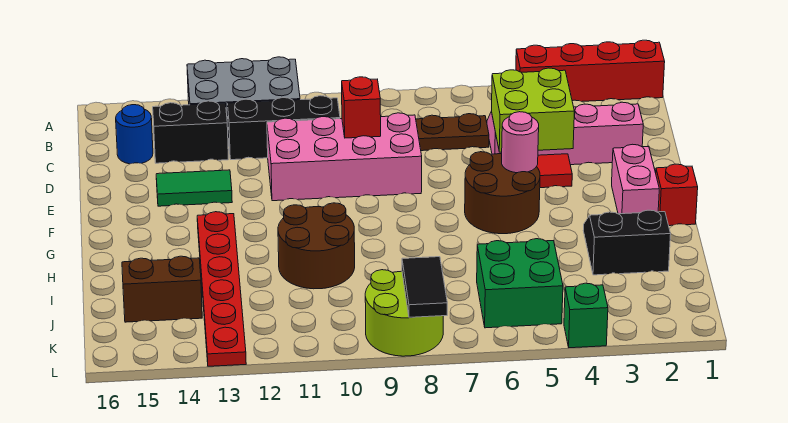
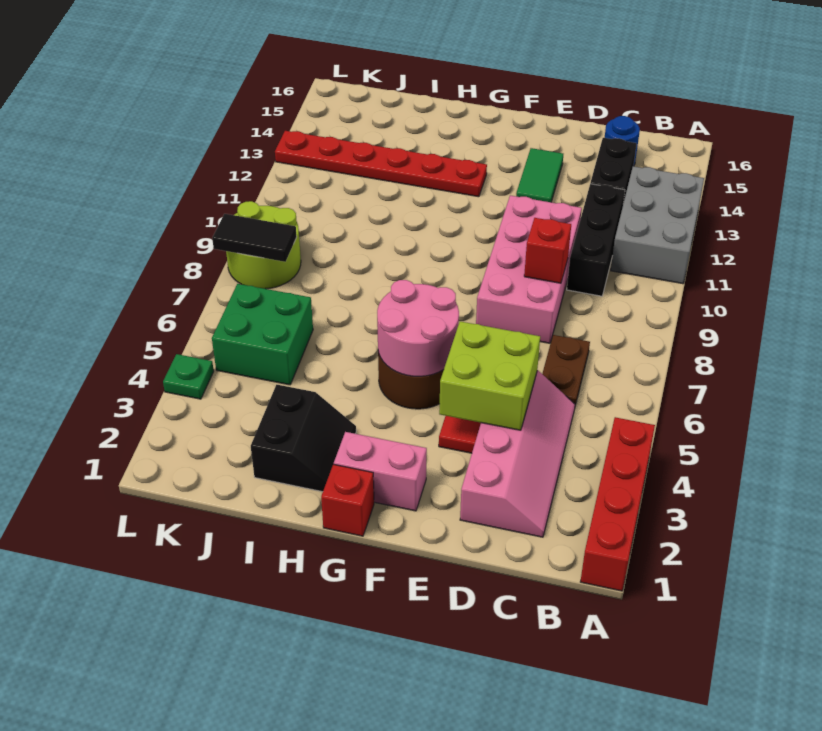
pink 1x1 round brick [502,112,539,173] -> pink 2x2 round brick [377,280,459,376]
brown 2x2 round brick [278,203,355,289] -> none
brown 1x2 brick [122,256,202,322] -> none
green 1x1 brick [564,283,608,348] -> green 1x1 plate [163,354,214,399]

